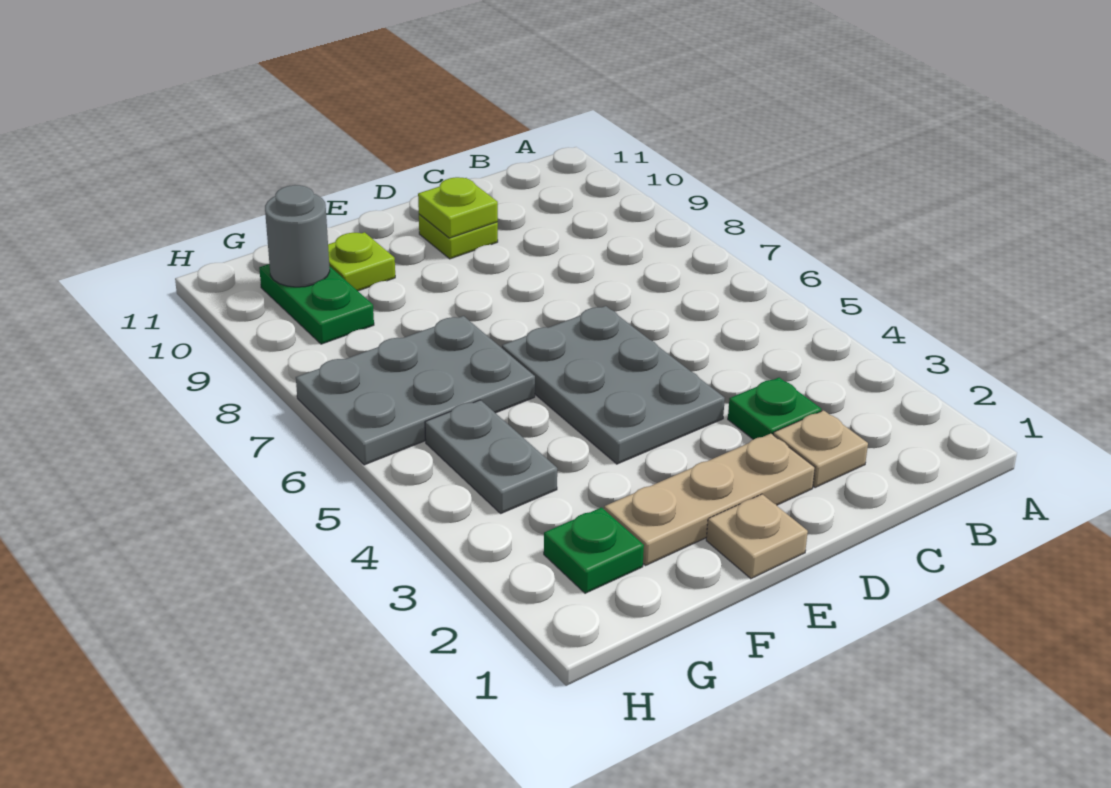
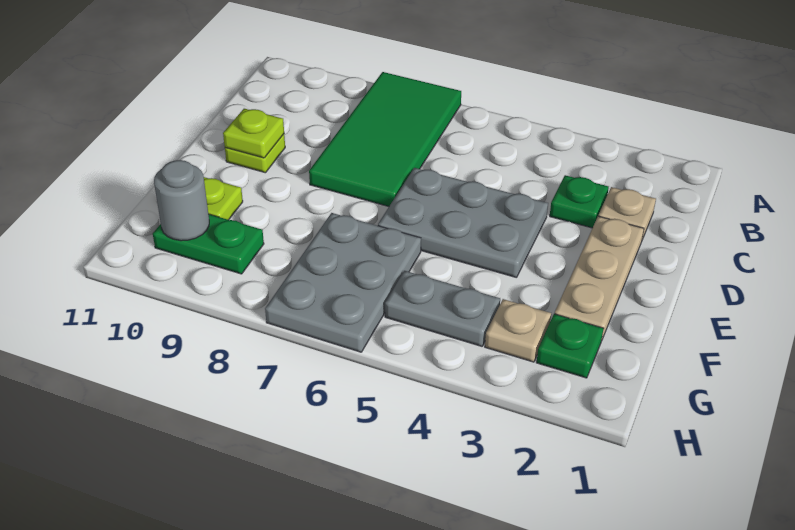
none -> green 2x4 tile [309,72,461,207]
tan 1x1 plate [706,494,808,579] -> tan 1x1 plate moved to [485,299,551,362]

